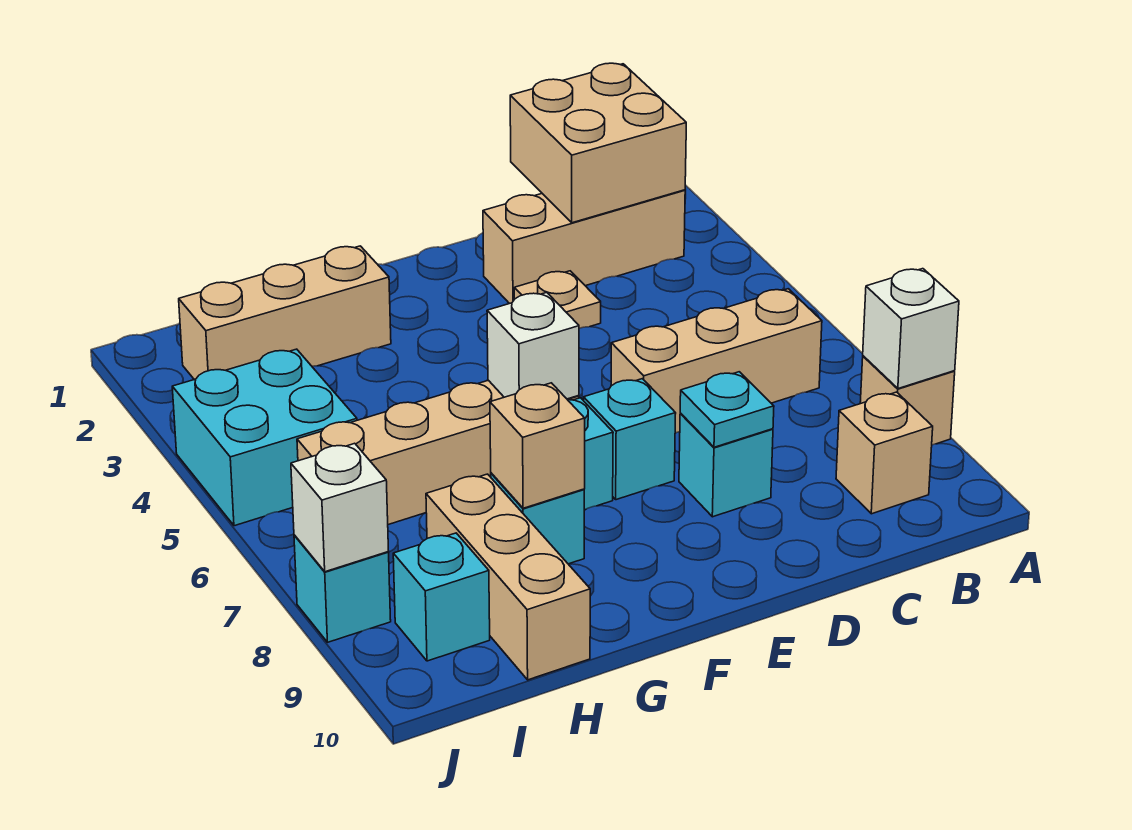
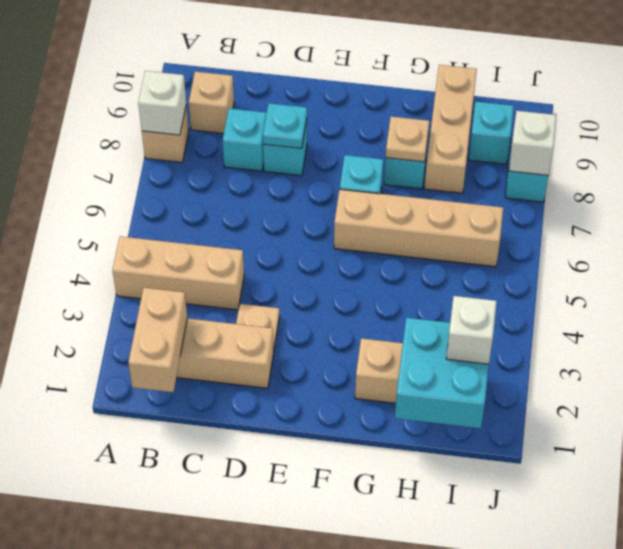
tan 2x2 brick [510,63,686,223] -> tan 1x2 brick [128,288,187,392]
tan 1x3 brick [611,289,822,433] -> tan 1x3 brick moved to [113,236,244,310]
cyan 1x1 brick [584,379,676,500] -> cyan 1x1 brick moved to [223,108,267,171]
white 1x1 brick [487,293,579,399] -> white 1x1 brick moved to [446,296,497,364]
tan 1x1 brick [490,383,585,508] -> tan 1x1 plate [386,117,429,162]
cyan 2x2 brick [172,349,357,526] -> cyan 2x2 brick moved to [395,318,489,428]

